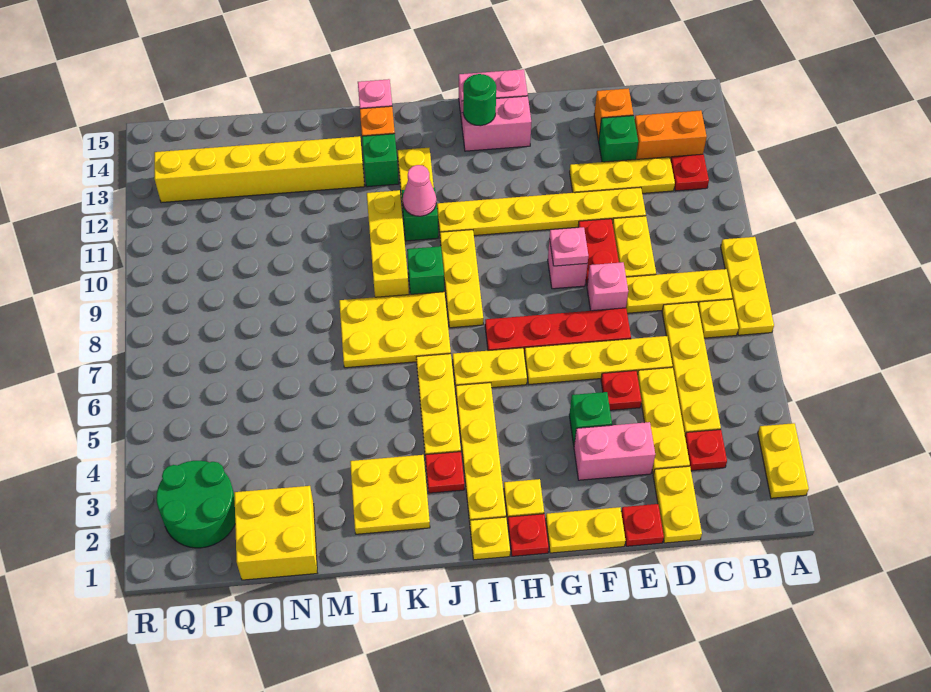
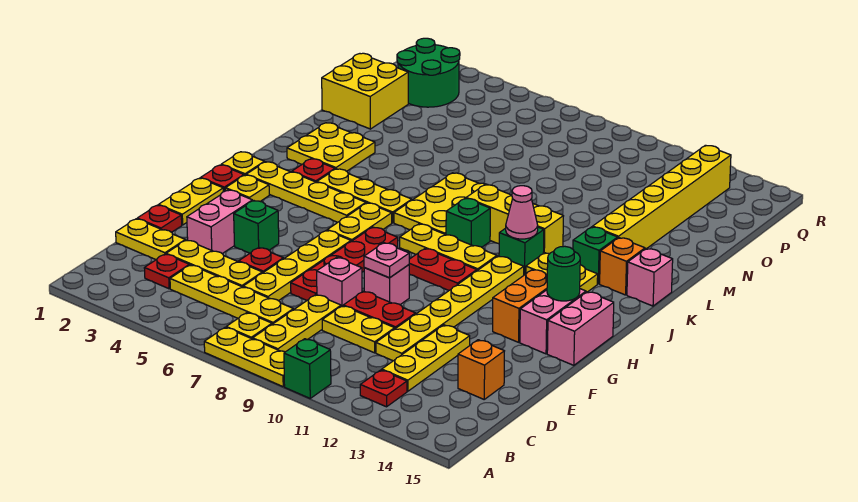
yellow 1x2 plate [758,423,809,498] -> none
orange 1x2 brick [635,110,707,160] -> orange 1x2 brick moved to [493,269,547,342]
green 1x1 brick [599,116,638,162] -> green 1x1 brick moved to [284,339,331,398]
none -> red 1x2 plate [409,249,477,290]

